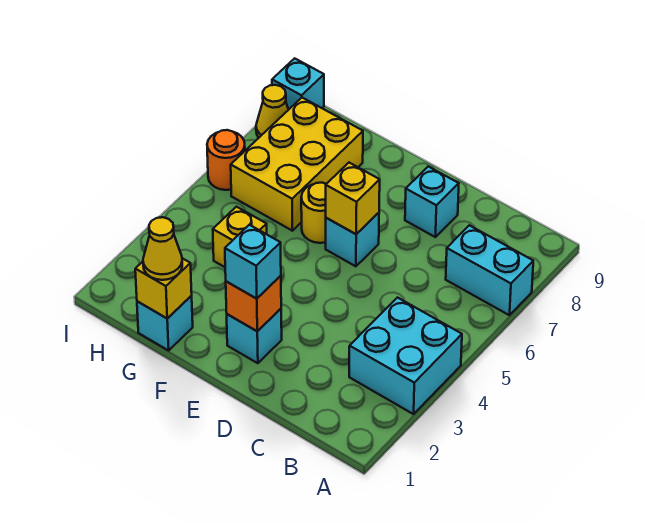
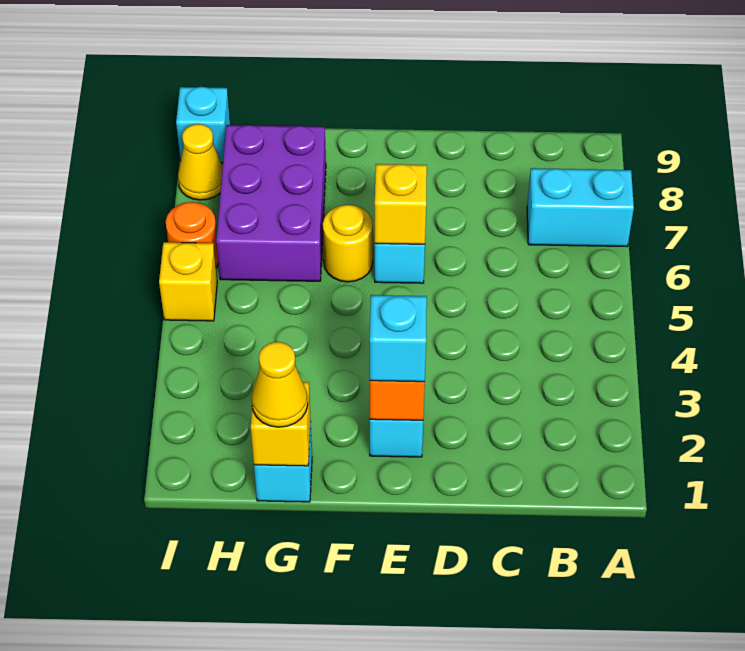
cyan 2x2 brick [349,298,462,414] -> none
cyan 1x1 brick [405,167,459,237] -> none
yellow 1x1 brick [213,207,267,267] -> yellow 1x1 brick moved to [159,242,217,321]
yellow 2x3 brick [231,98,363,231] -> purple 2x3 brick [216,125,326,281]

